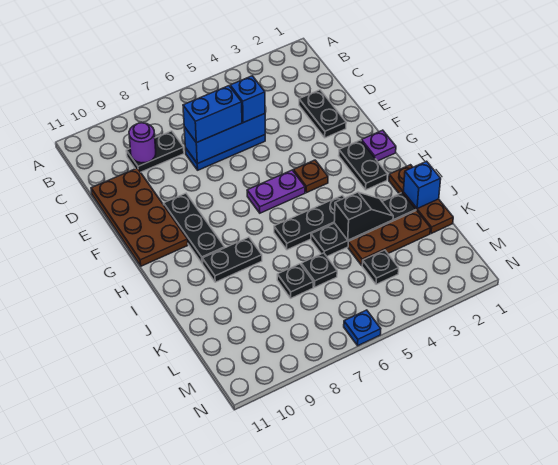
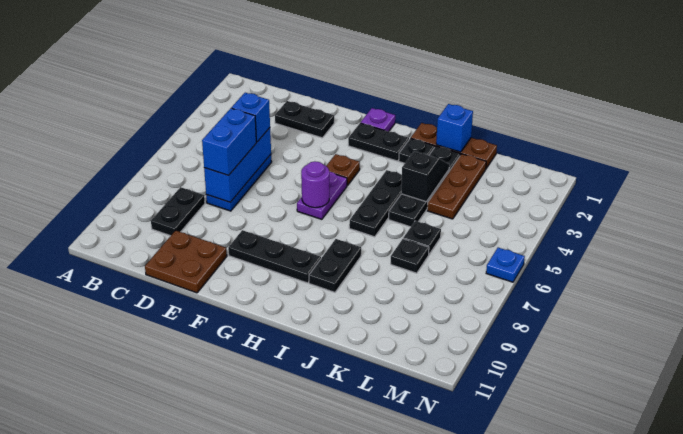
purple 1x1 round brick [129,123,156,163] -> purple 1x1 round brick moved to [301,161,329,208]
brown 2x4 plate [91,168,188,266] -> brown 2x2 plate [145,230,227,293]
black 1x1 plate [362,250,399,284] -> black 1x1 plate moved to [399,138,434,163]

